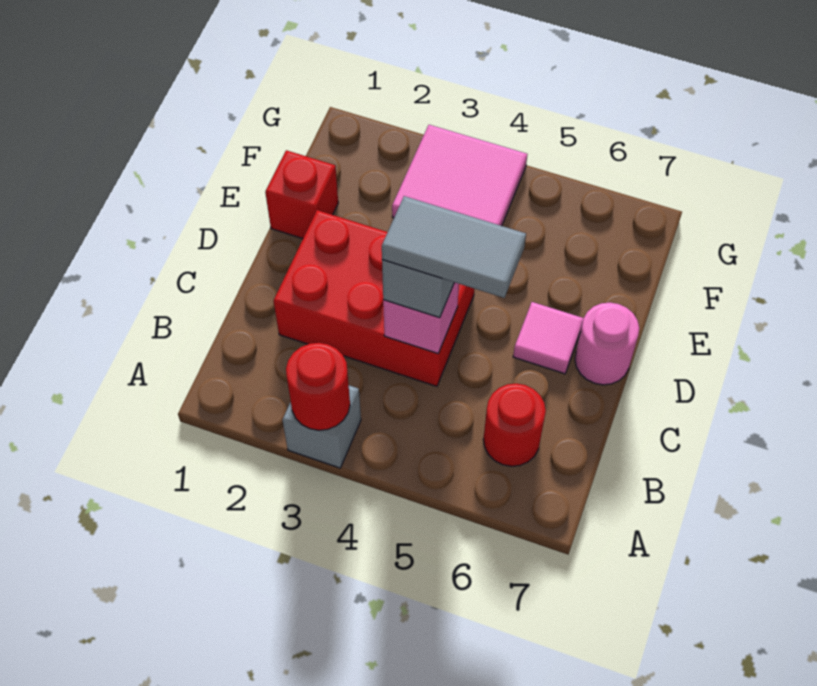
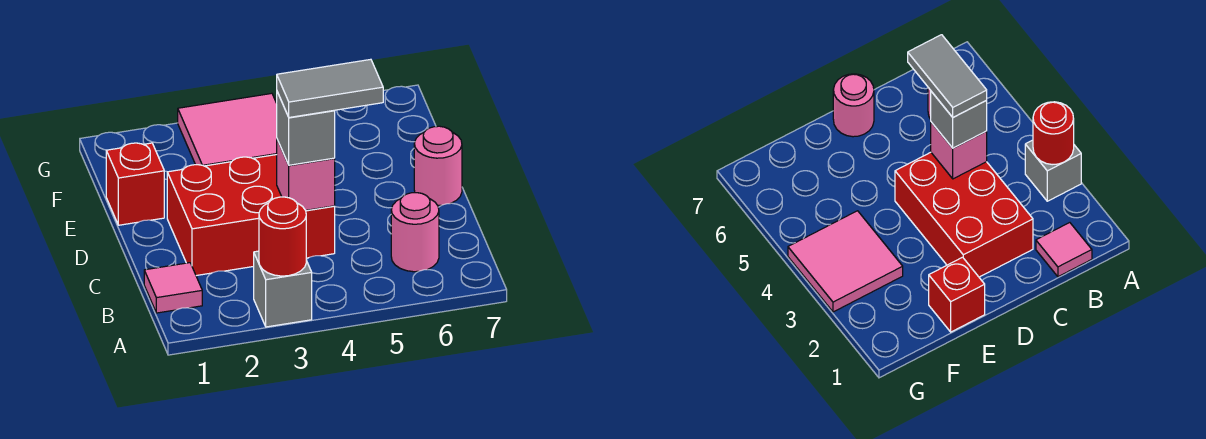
red 1x1 round brick [483,383,546,466] -> pink 1x1 round brick [391,193,439,272]
pink 1x1 tile [513,302,583,374] -> pink 1x1 tile moved to [144,263,202,313]

